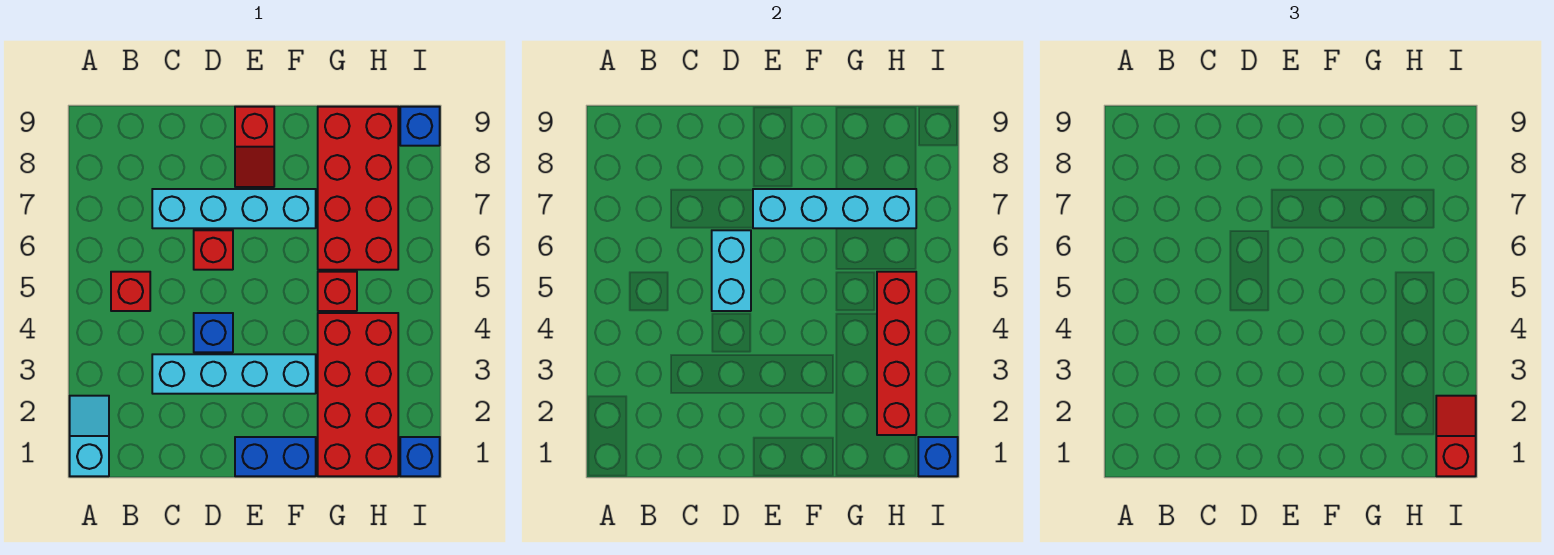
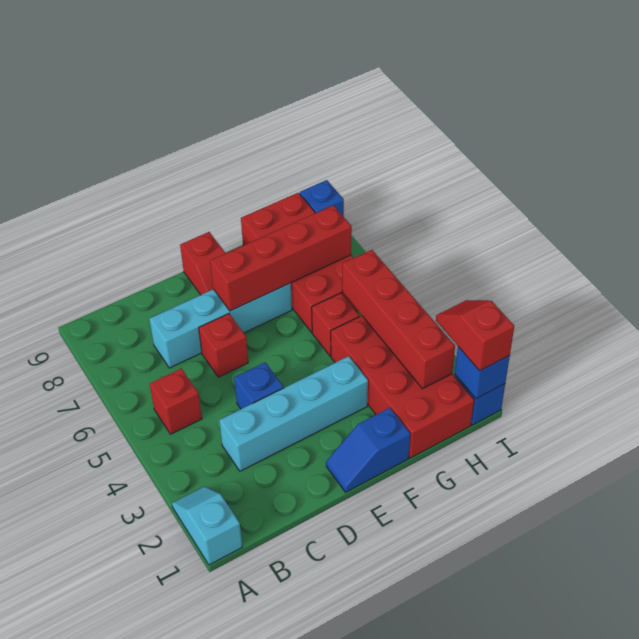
cyan 1x2 brick [712,230,751,311] -> none
blue 1x2 brick [235,437,316,476] -> blue 1x2 slope [326,408,410,492]
cyan 1x4 brick [753,189,916,228] -> red 1x4 brick [210,205,352,311]

